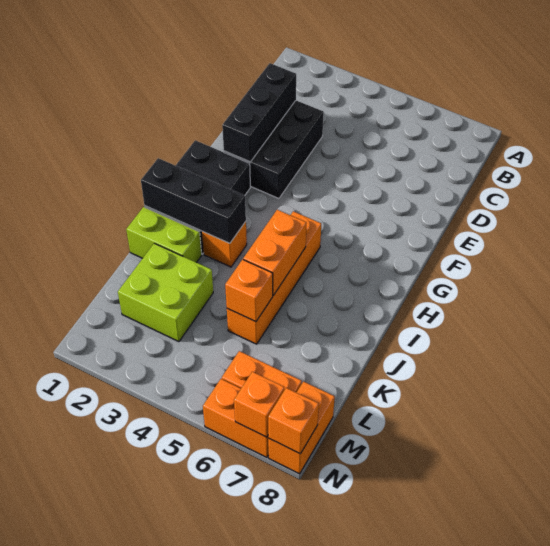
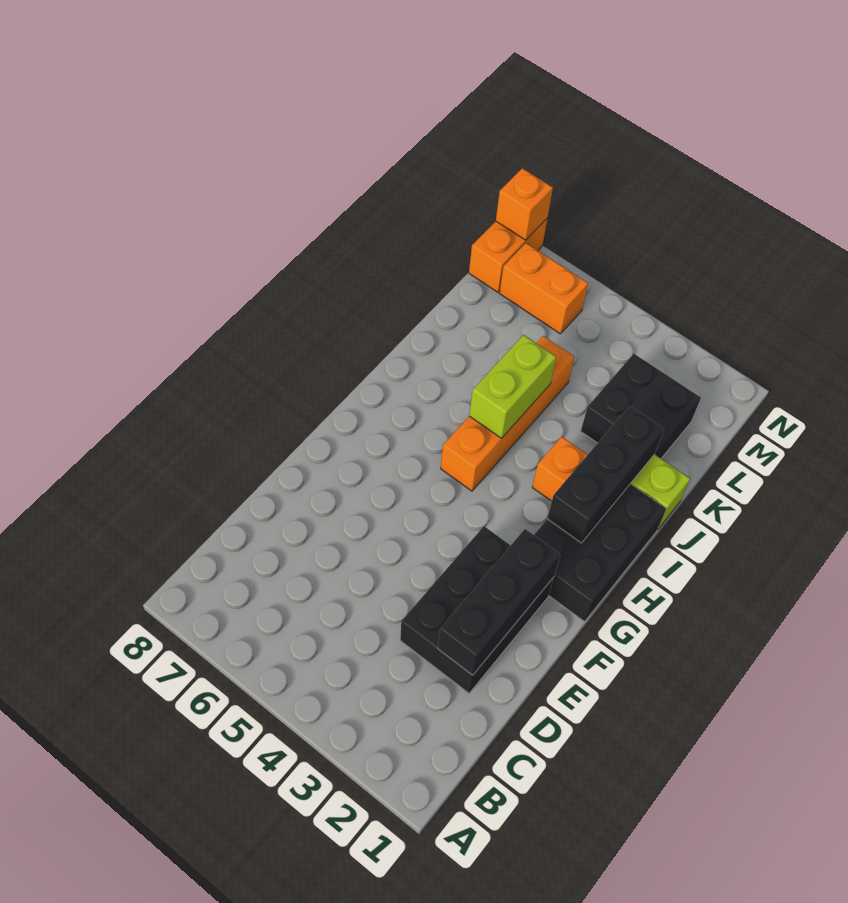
black 1x3 brick [141,158,246,243] -> black 1x3 brick turned to [547,406,664,543]
orange 1x2 brick [243,210,306,295] -> lime 1x2 brick [469,335,556,439]
lime 2x2 brick [118,243,213,342] -> black 2x2 brick [581,354,701,458]
orange 1x1 brick [225,260,273,322] -> none
orange 1x2 brick [203,379,269,457] -> none
orange 1x1 brick [234,372,284,437] -> none

